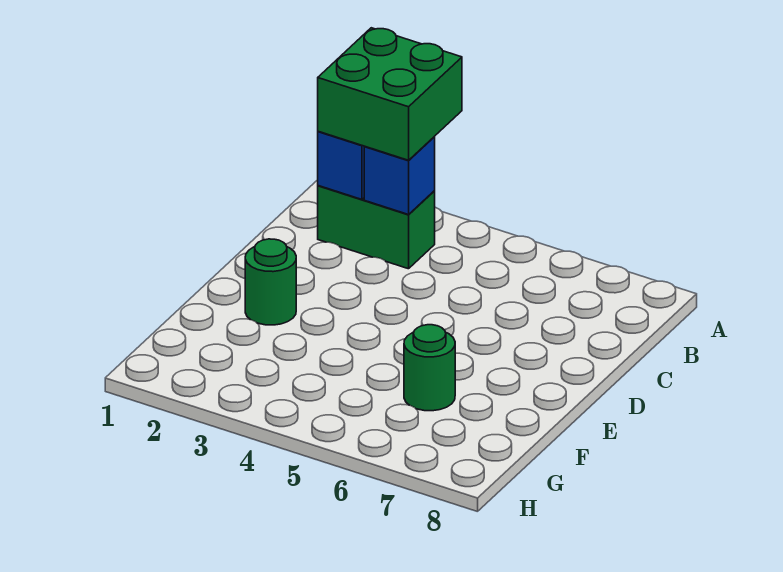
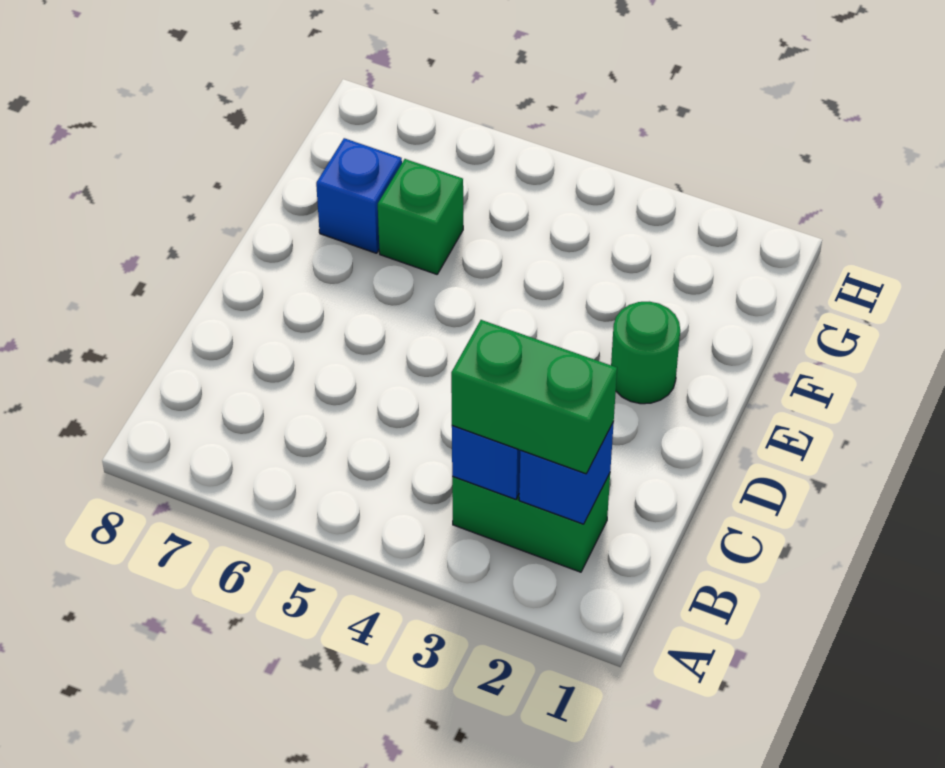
green 2x2 brick [318,28,462,160] -> green 1x2 brick [451,320,617,474]
green 1x1 round brick [404,325,455,411] -> green 1x1 brick [378,159,463,274]
none -> blue 1x1 brick [316,138,402,253]

